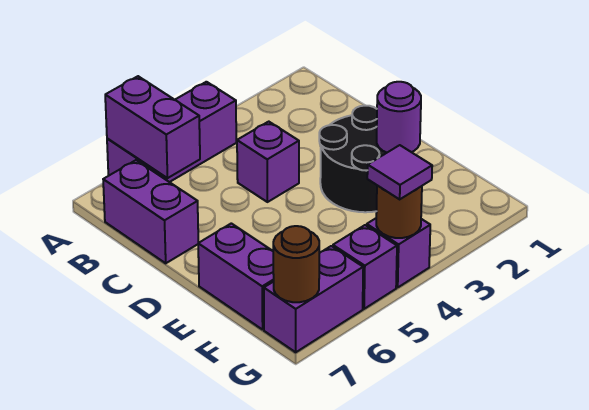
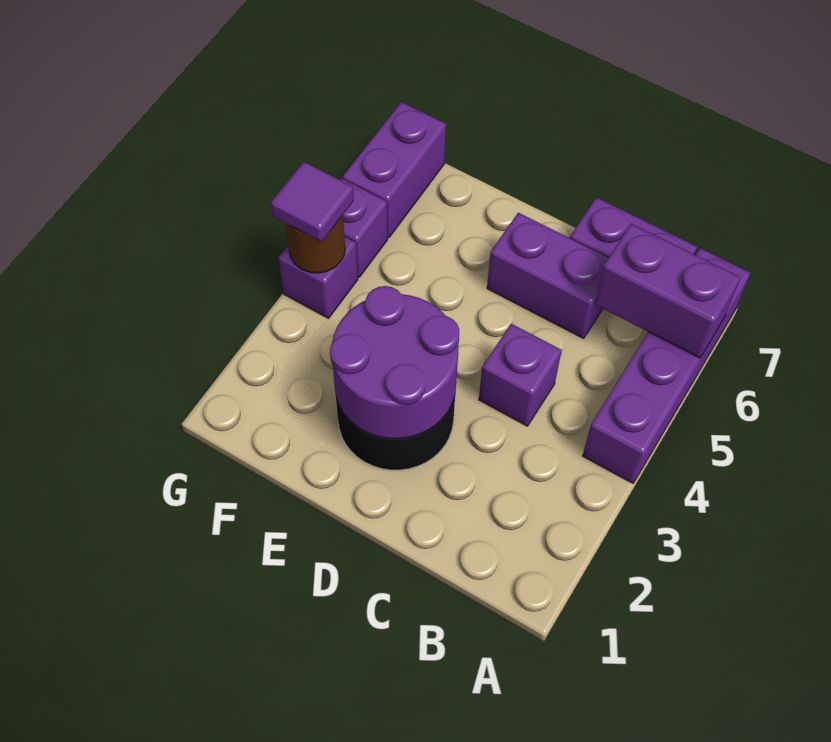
purple 1x3 brick [107,82,236,182] -> purple 1x4 brick [583,248,750,483]
purple 1x1 round brick [377,82,421,153] -> purple 2x2 round brick [330,286,459,439]
purple 1x2 brick [198,223,274,330] -> purple 1x2 brick moved to [487,213,608,339]
brown 1x1 round brick [273,226,319,302] -> none

